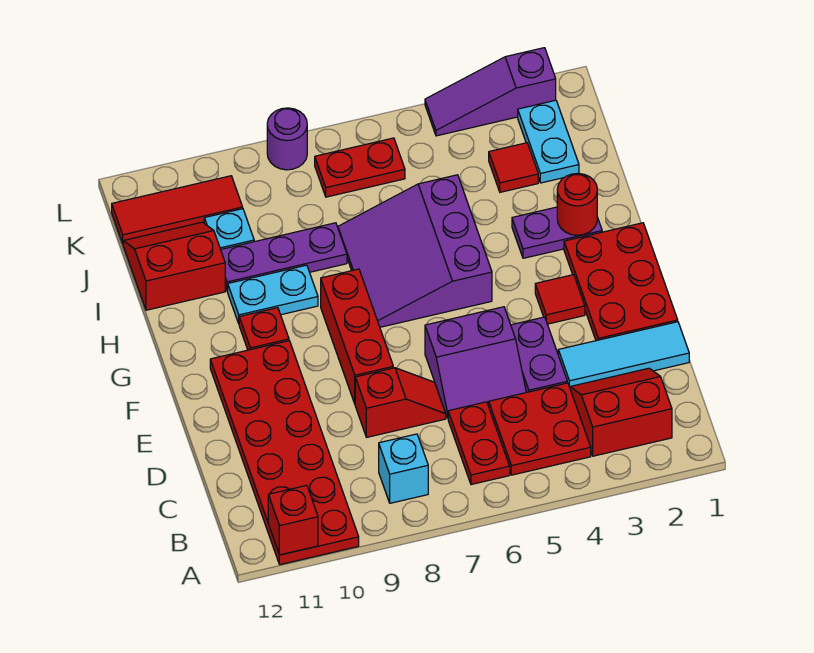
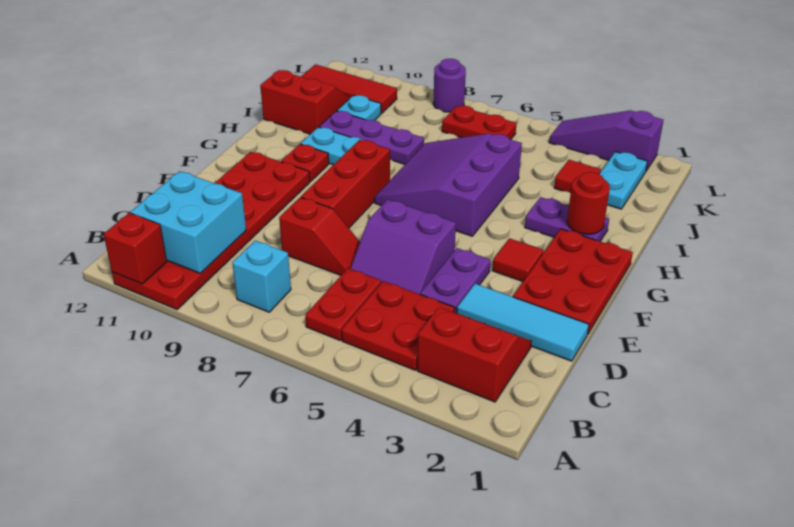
none -> cyan 2x2 brick [131,171,246,273]

